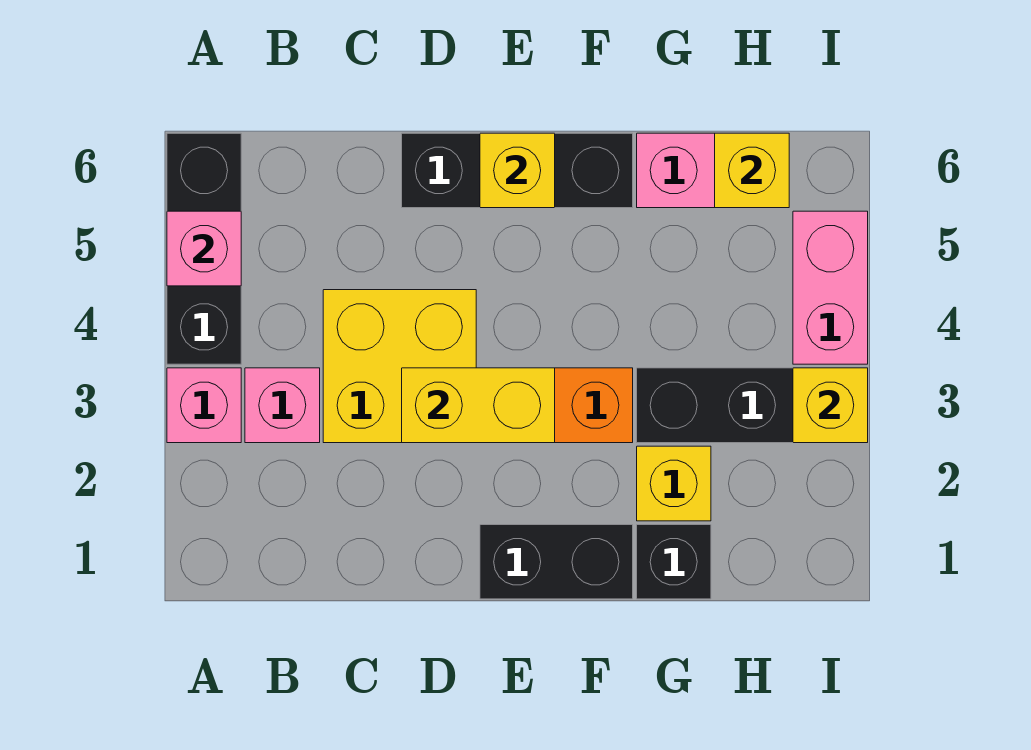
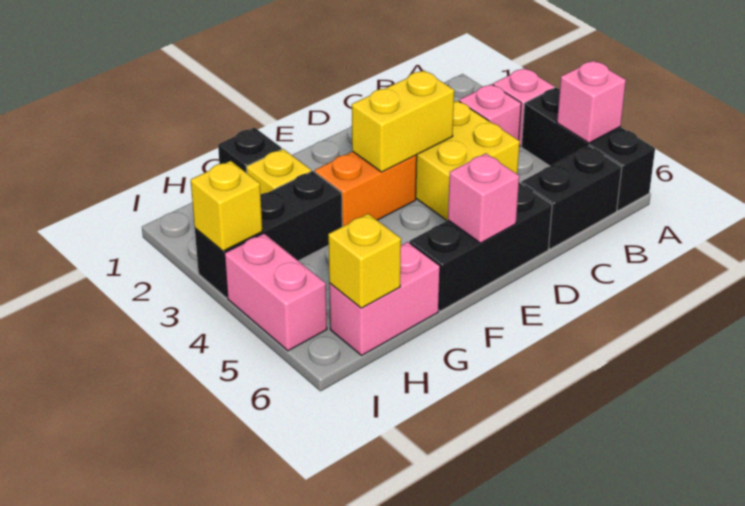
black 1x2 brick [480,525,633,599] -> black 1x2 brick moved to [521,146,622,249]
yellow 1x1 brick [480,133,555,208] -> pink 1x1 brick [448,153,519,243]

